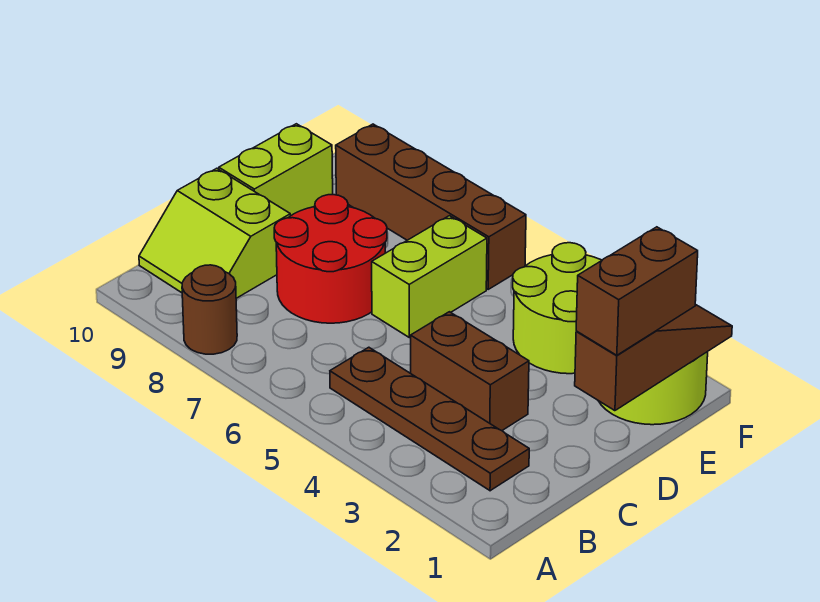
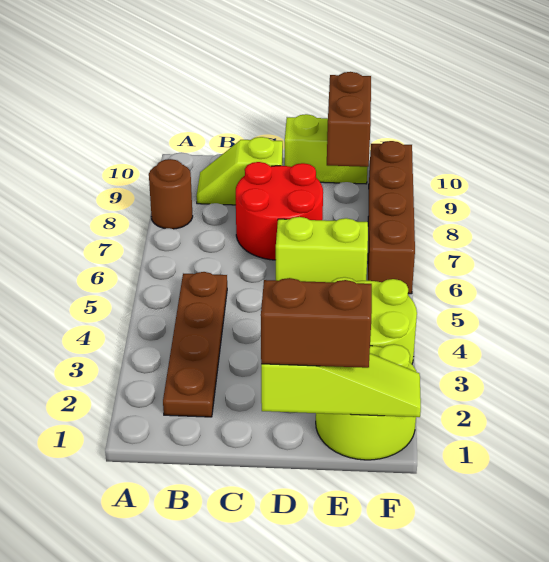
lime 2x2 slope [139,168,290,298] -> lime 1x2 slope [196,137,283,205]
brown 1x2 brick [411,312,529,431] -> brown 1x2 brick moved to [327,72,371,167]
brown 1x3 slope [575,304,732,411] -> lime 1x3 slope [261,353,421,417]

